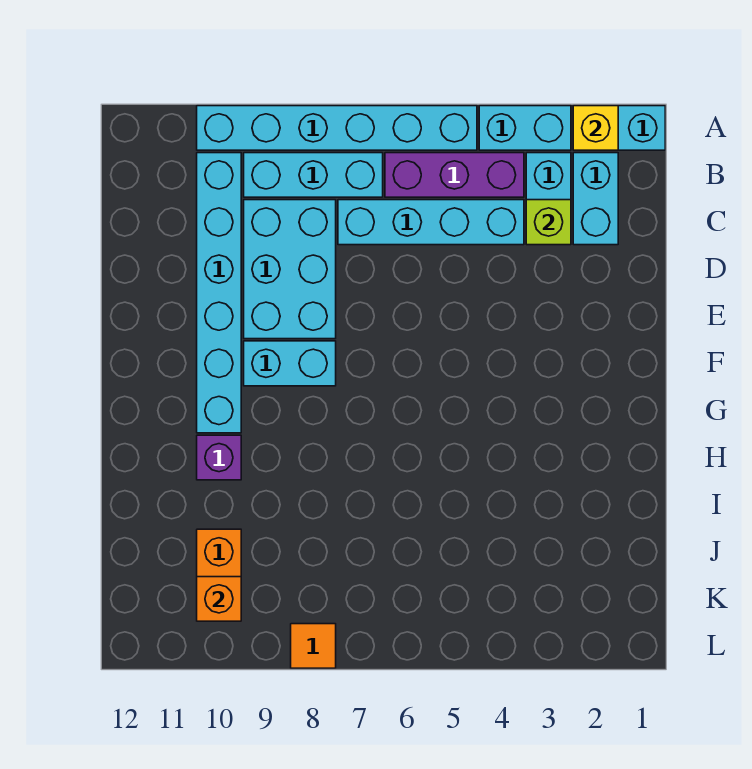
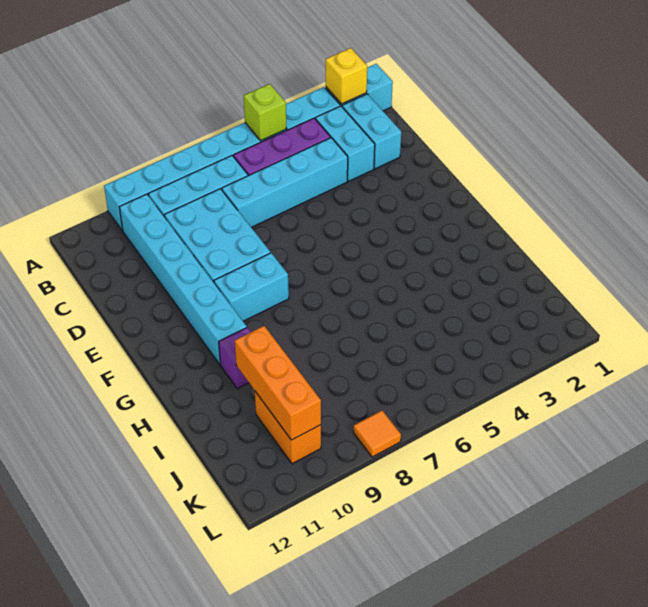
lime 1x1 brick [526,200,571,245] -> lime 1x1 brick moved to [244,84,286,141]
orange 1x1 brick [197,577,241,621] -> orange 1x3 brick [235,326,321,440]

